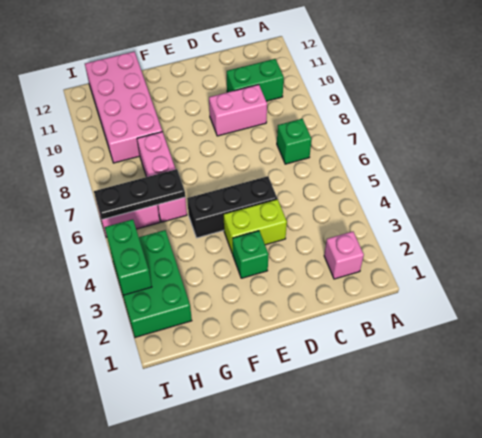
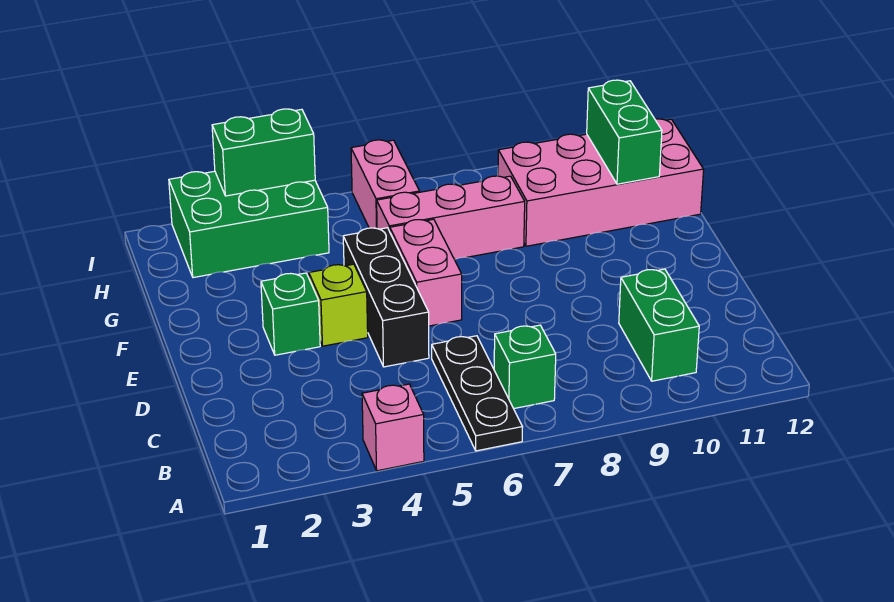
pink 1x1 brick [324,231,364,279] -> pink 1x1 brick moved to [362,384,424,471]
pink 1x2 brick [209,85,267,136] -> pink 1x2 brick moved to [390,219,462,326]
lime 1x2 brick [224,199,287,254] -> lime 1x1 brick [309,264,368,346]
black 1x3 plate [94,169,185,220] -> black 1x3 plate moved to [432,336,522,451]
none -> green 1x2 brick [587,80,662,184]

